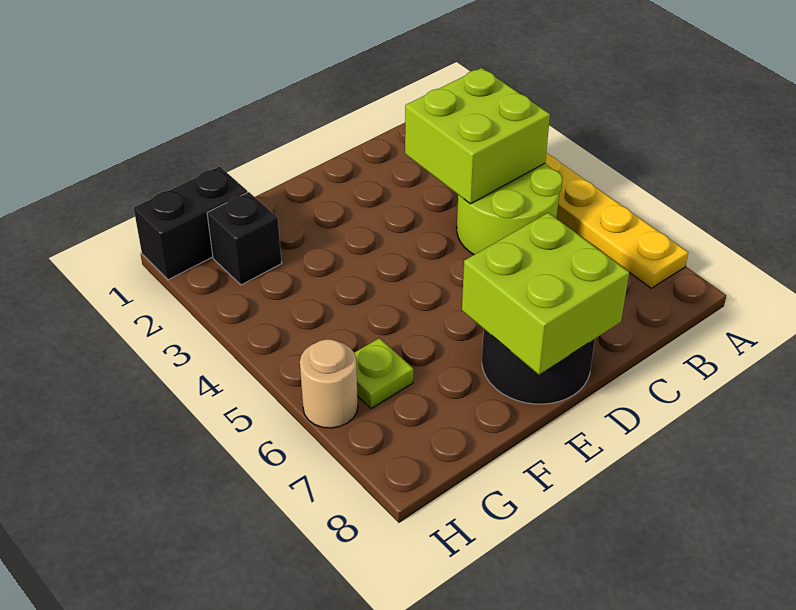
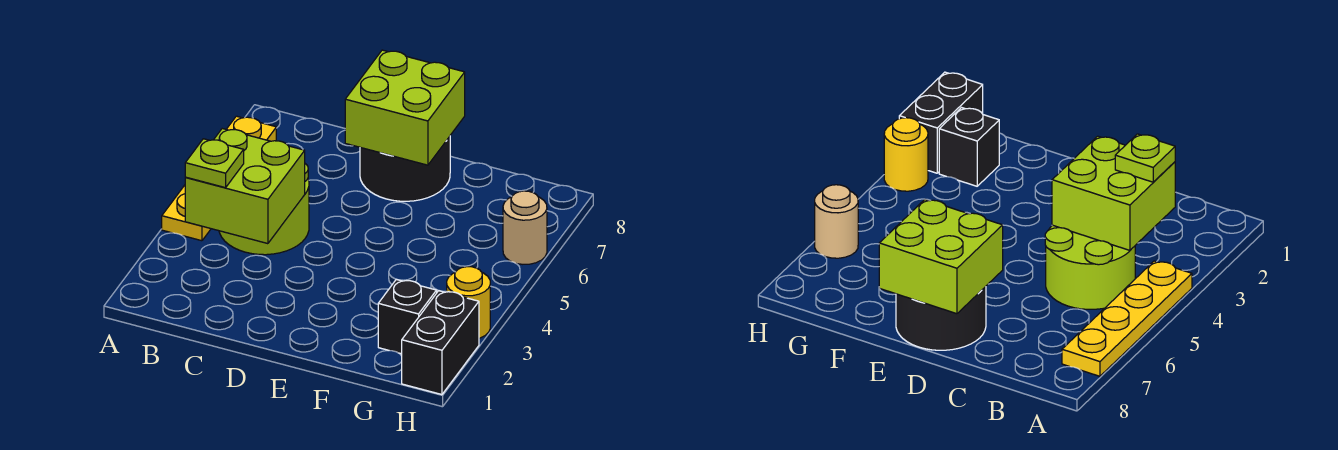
black 1x2 brick [134,166,248,280] -> black 1x2 brick turned to [402,291,479,395]
lime 1x1 plate [354,338,413,409] -> lime 1x1 plate moved to [185,139,244,188]
none -> yellow 1x1 round brick [447,267,490,338]

